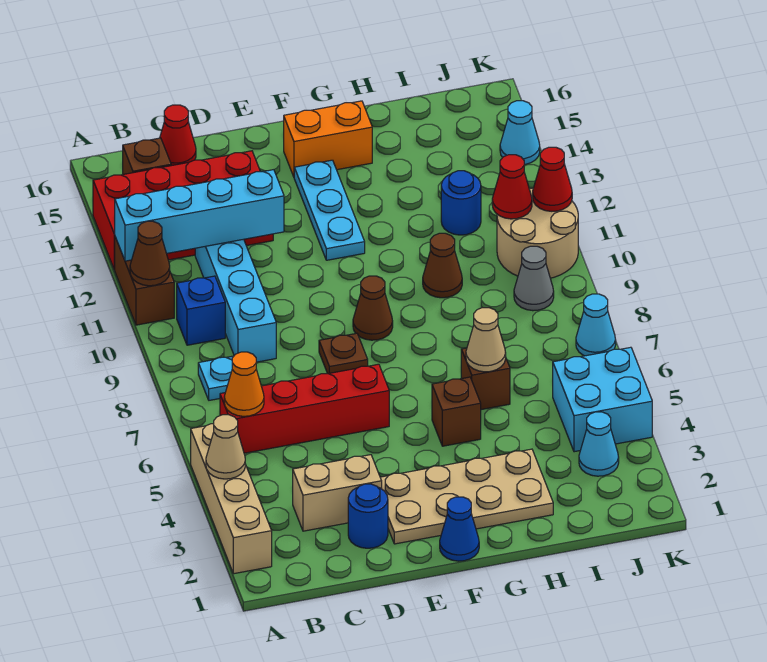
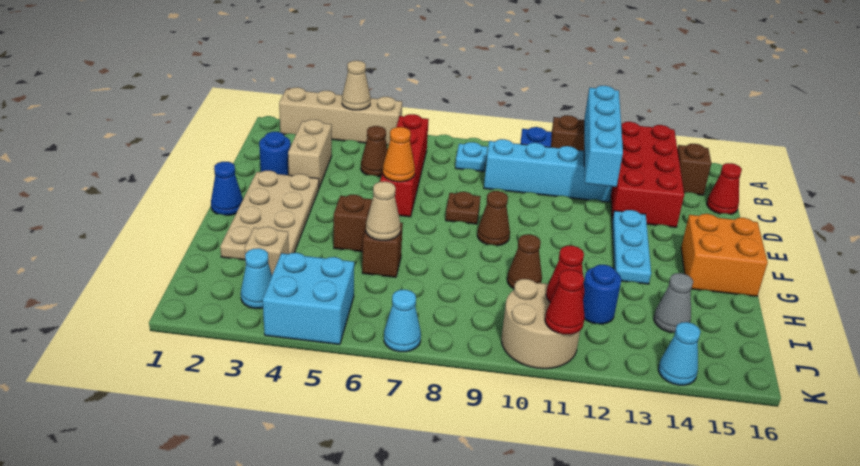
brown 1x1 cone [130,221,170,286] -> brown 1x1 cone moved to [361,126,388,177]
orange 1x1 cone [224,352,264,416] -> orange 1x1 cone moved to [383,127,415,182]
cyan 1x3 plate [294,160,365,260] -> cyan 1x3 plate turned to [612,210,651,284]
orange 1x2 brick [284,101,372,177] -> orange 2x2 brick [681,214,768,296]
none -> tan 1x1 brick [245,227,289,275]
grey 1x1 cone [514,246,554,311] -> grey 1x1 cone moved to [654,273,693,333]

